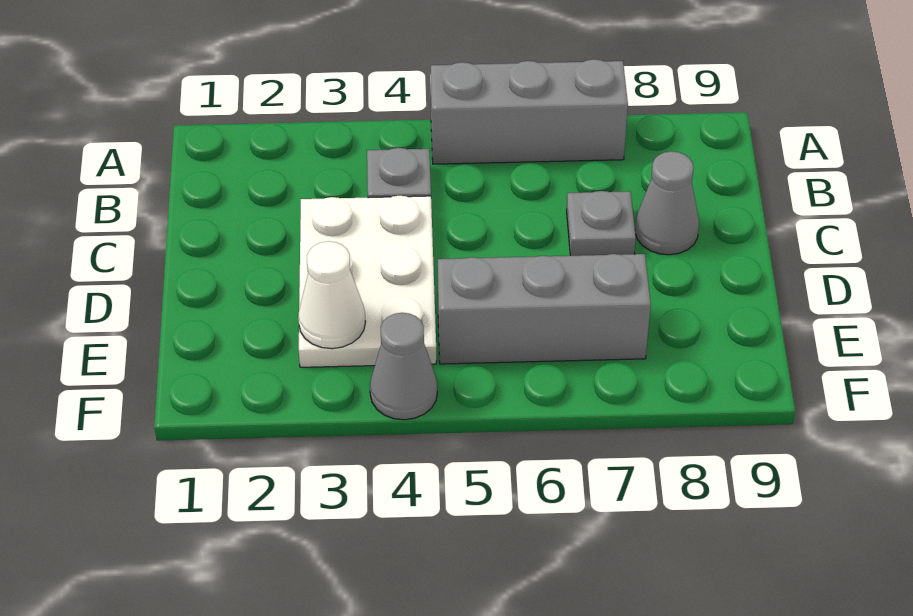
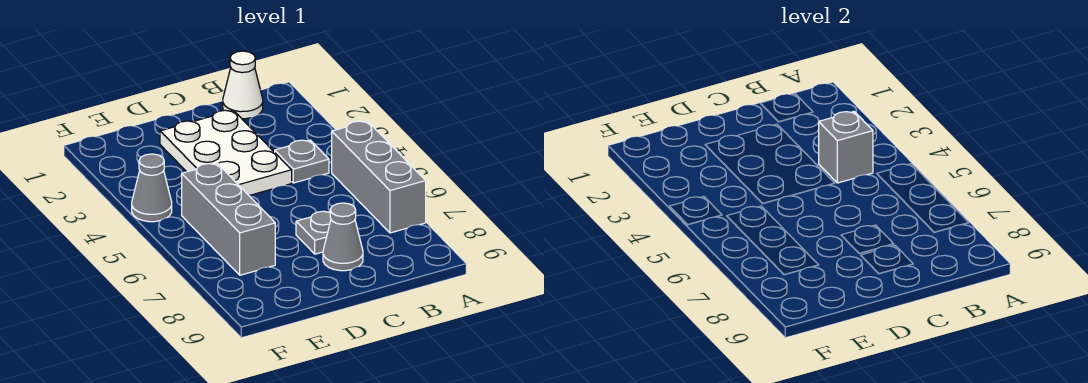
none -> grey 1x1 brick [819,112,873,183]
white 2x3 plate [299,196,436,367] -> white 2x3 plate turned to [160,110,292,195]
white 1x1 cone [298,241,365,349] -> white 1x1 cone moved to [223,51,263,119]

